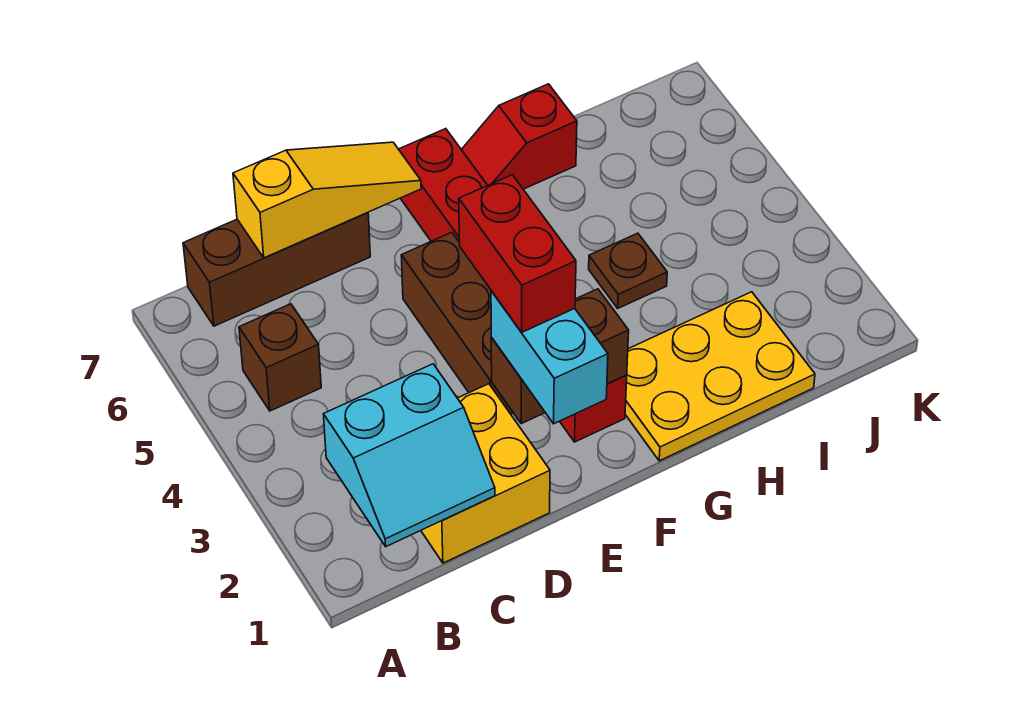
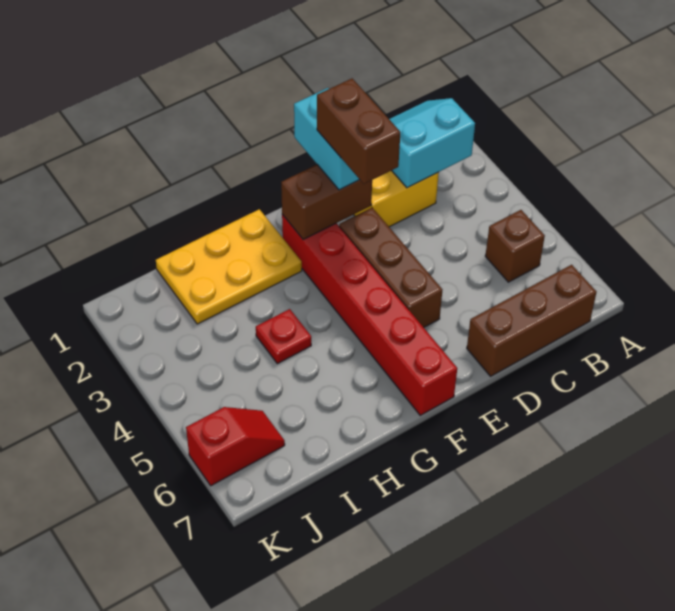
yellow 1x3 slope [233,142,421,258] -> none
red 1x2 brick [459,175,576,332] -> brown 1x2 brick [317,79,400,184]
red 1x2 slope [461,84,577,189] -> red 1x2 slope moved to [186,407,285,486]
brown 1x1 plate [589,233,667,308] -> red 1x1 plate [256,309,311,364]

